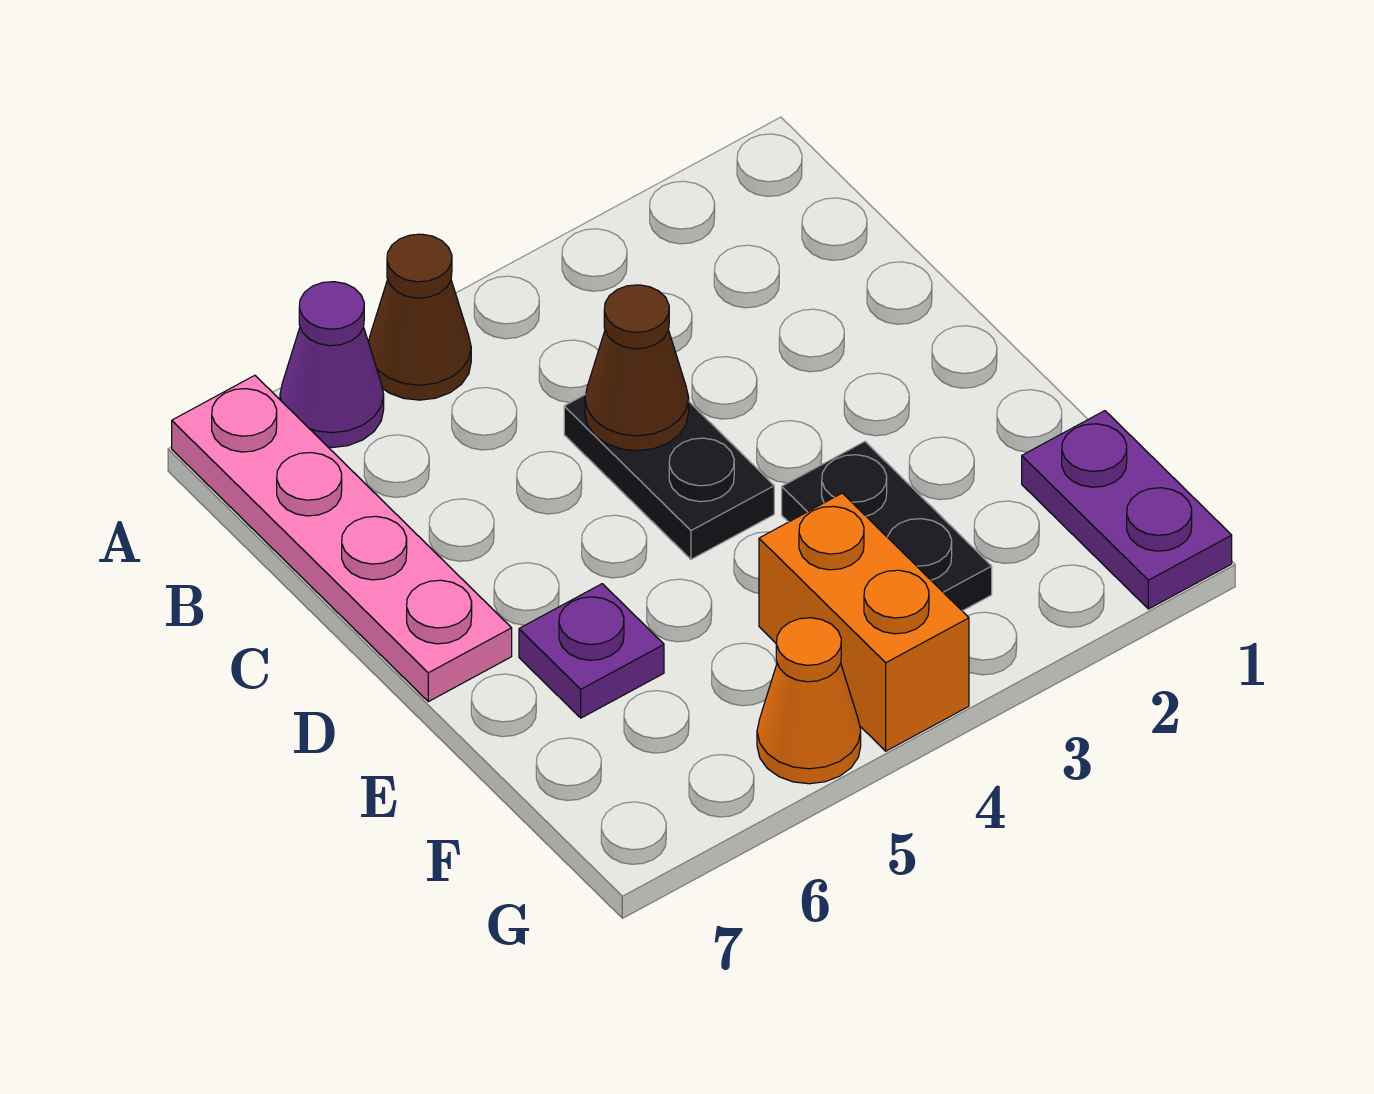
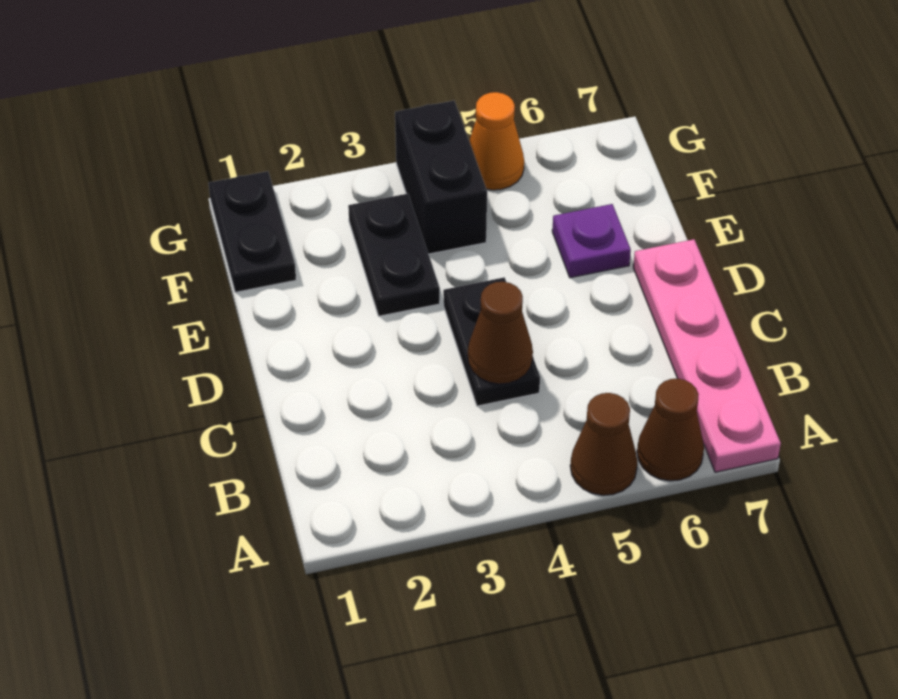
purple 1x1 cone [280,282,384,448] -> brown 1x1 cone [637,379,704,481]
purple 1x2 plate [1022,411,1232,609] -> black 1x2 plate [209,171,296,292]
orange 1x2 brick [759,493,969,751] -> black 1x2 brick [395,101,487,254]

